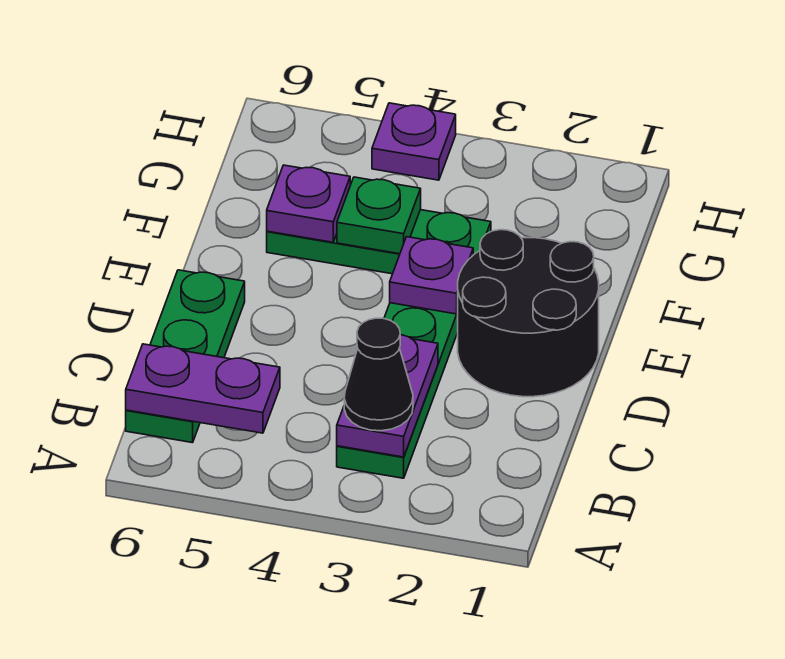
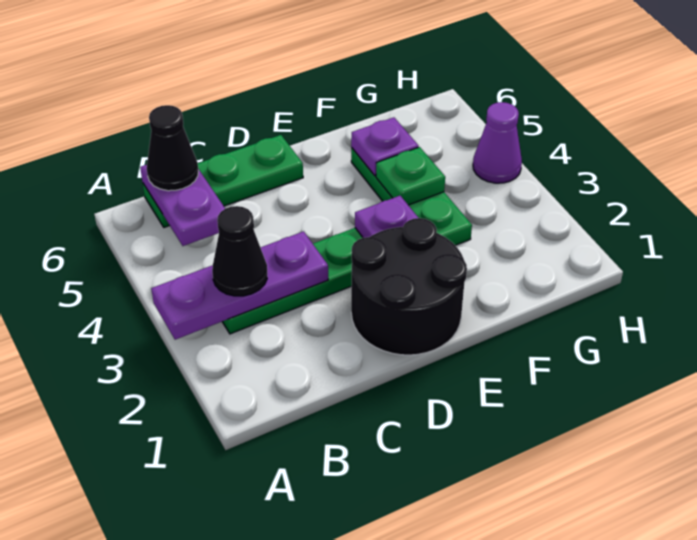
purple 1x2 plate [337,335,438,457] -> purple 1x3 plate [151,231,328,340]
none -> black 1x1 cone [147,105,198,191]
purple 1x1 plate [372,103,456,180] -> purple 1x1 cone [473,102,522,183]

